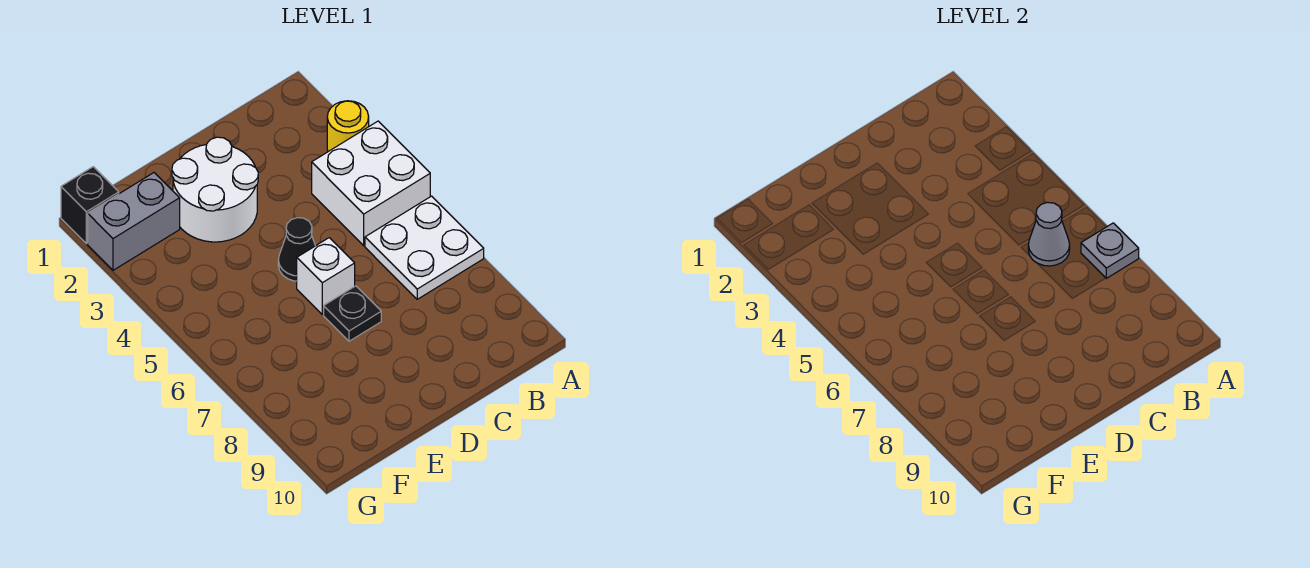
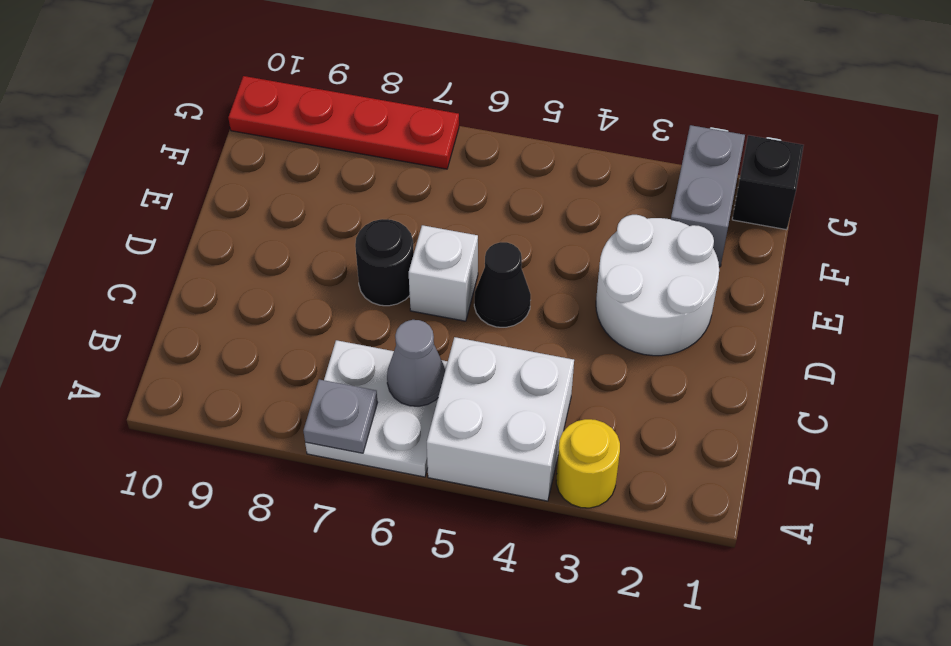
black 1x1 plate [324,286,381,341] -> black 1x1 round brick [355,219,414,306]
none -> red 1x4 plate [228,76,459,169]

